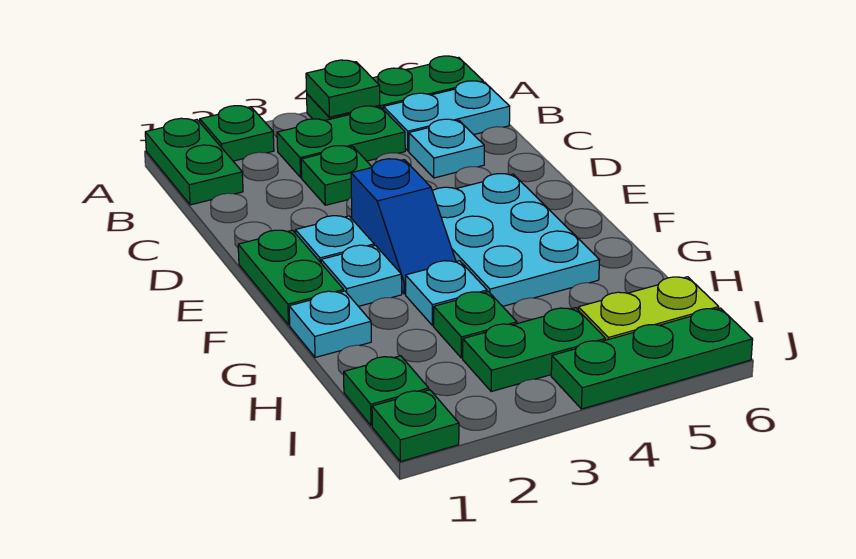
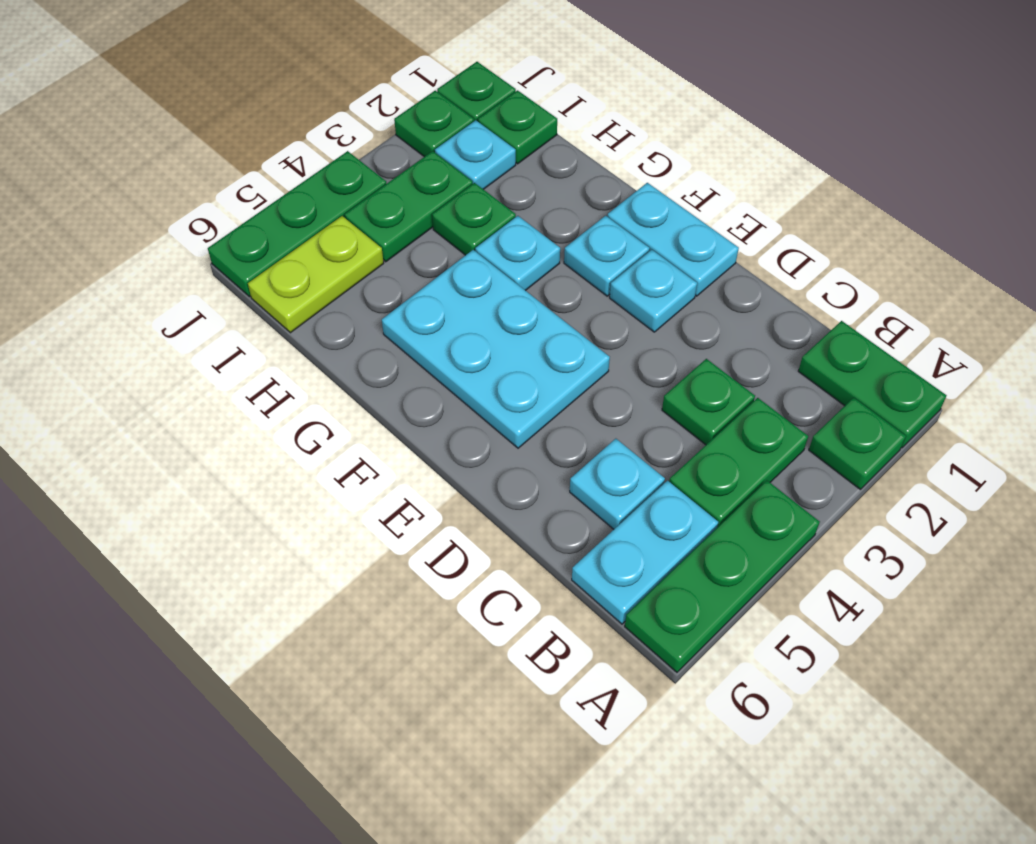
green 1x1 plate [306,60,380,117] -> green 1x1 plate moved to [394,91,474,157]
green 1x2 plate [238,230,344,325] -> cyan 1x2 plate [607,183,739,296]
blue 1x2 slope [351,159,456,294] -> none
cyan 1x1 plate [289,291,371,357] -> cyan 1x1 plate moved to [435,120,516,189]

